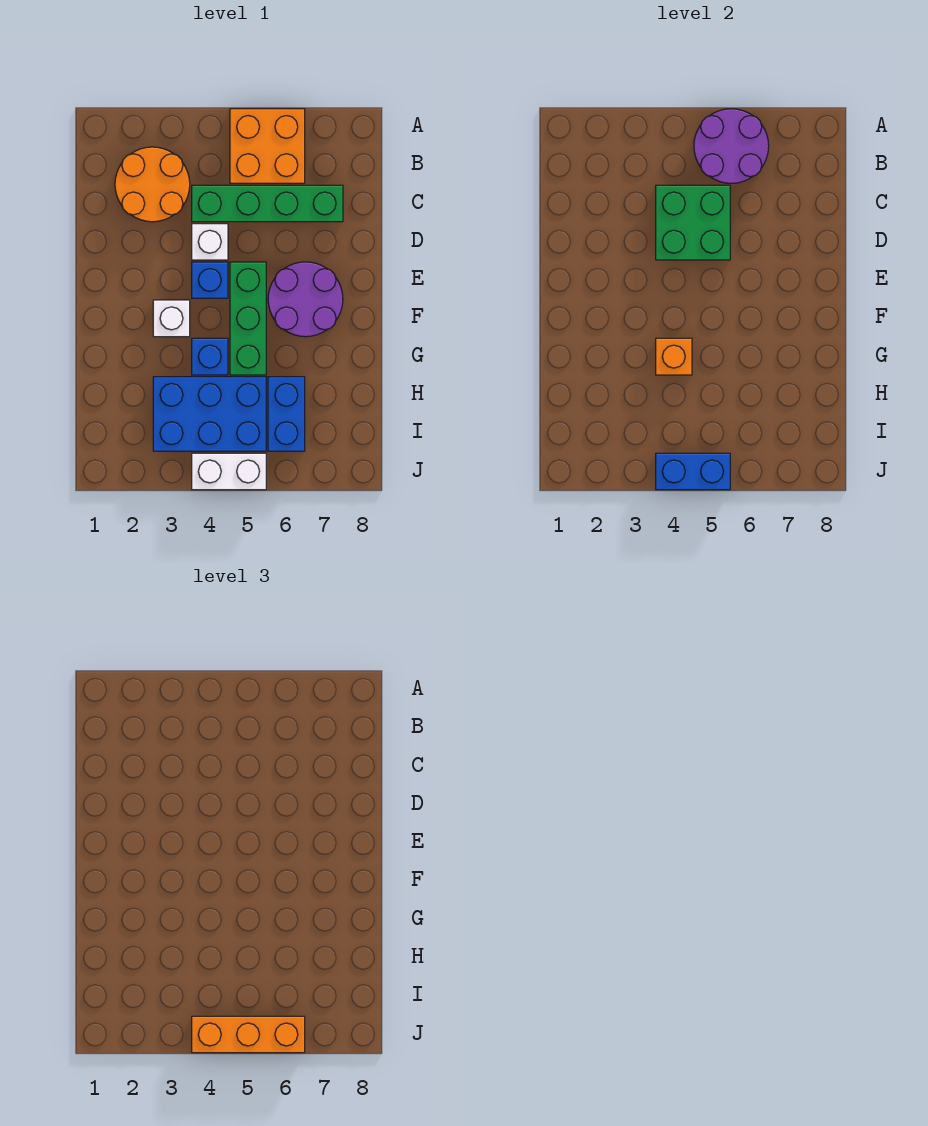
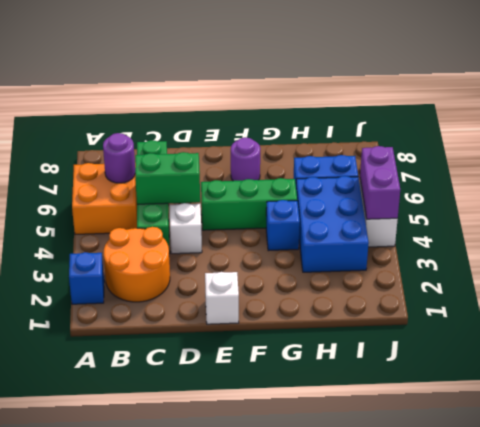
purple 2x2 round brick [694,109,769,183] -> purple 1x1 round brick [103,133,135,183]
green 2x2 brick [656,185,730,260] -> green 1x2 brick [135,152,200,204]
blue 1x1 brick [192,262,228,298] -> blue 1x1 brick moved to [69,252,104,304]
purple 2x2 round brick [268,262,343,337] -> purple 1x1 round brick [231,137,260,181]
white 1x1 brick [153,300,190,337] -> white 1x1 brick moved to [205,272,239,324]
orange 1x1 brick [656,338,692,375] -> none
blue 1x2 brick [656,453,730,490] -> purple 1x2 brick [360,146,400,219]
orange 1x3 brick [192,1016,305,1053] -> none

